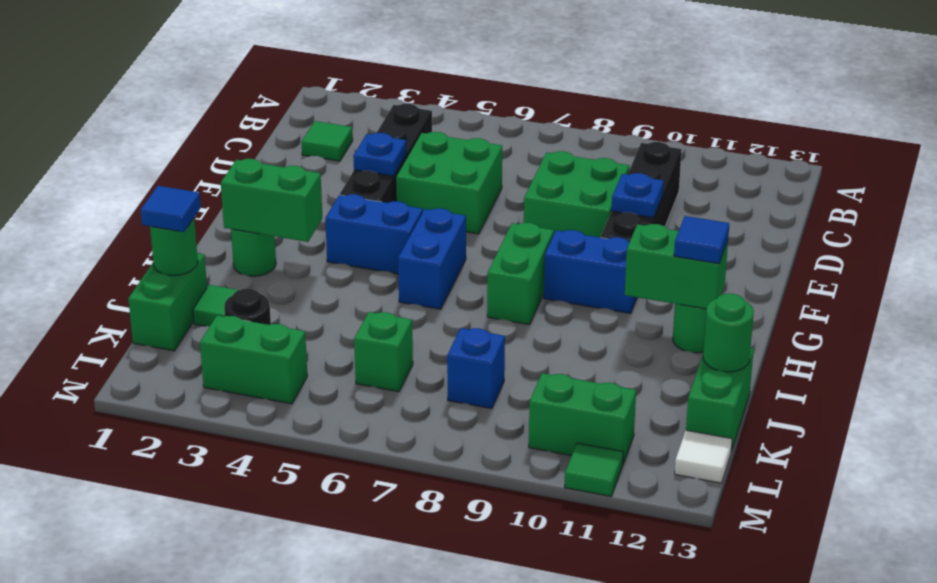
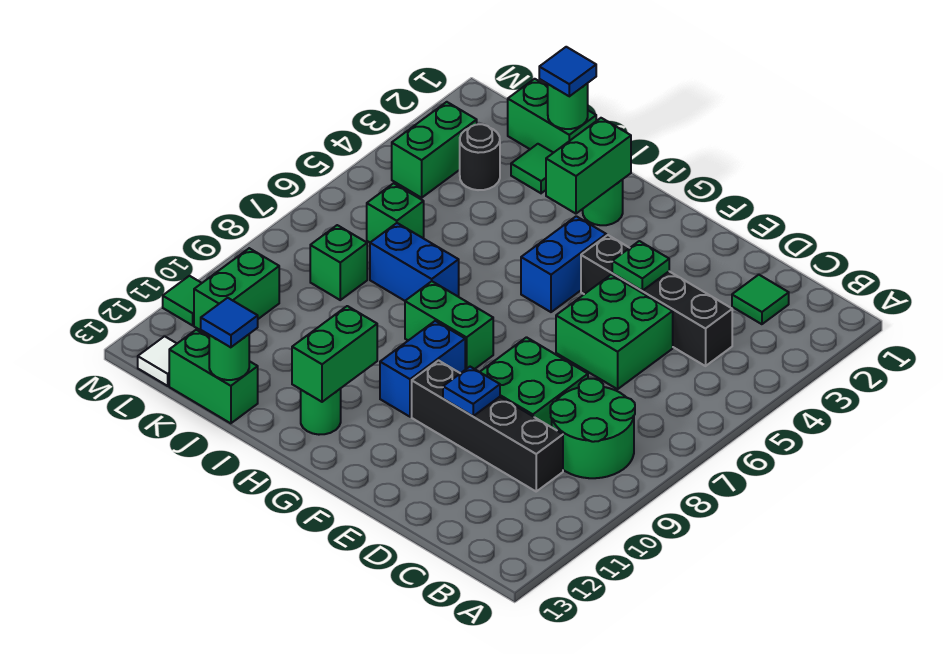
none -> green 2x2 round brick [550,379,635,478]
blue 1x1 plate [353,133,407,176] -> green 1x1 plate [612,241,669,291]
blue 1x2 brick [398,208,466,309] -> blue 1x2 brick moved to [370,223,459,301]
blue 1x1 tile [674,216,729,264] -> blue 1x1 tile moved to [201,298,258,347]
blue 1x1 brick [447,328,505,408] -> green 1x1 brick [310,225,367,300]

